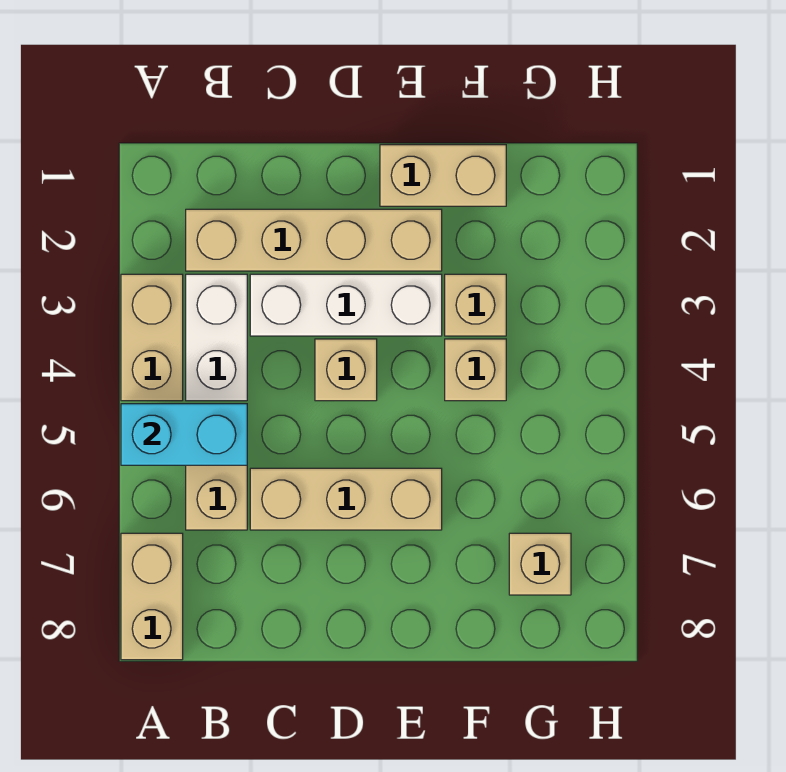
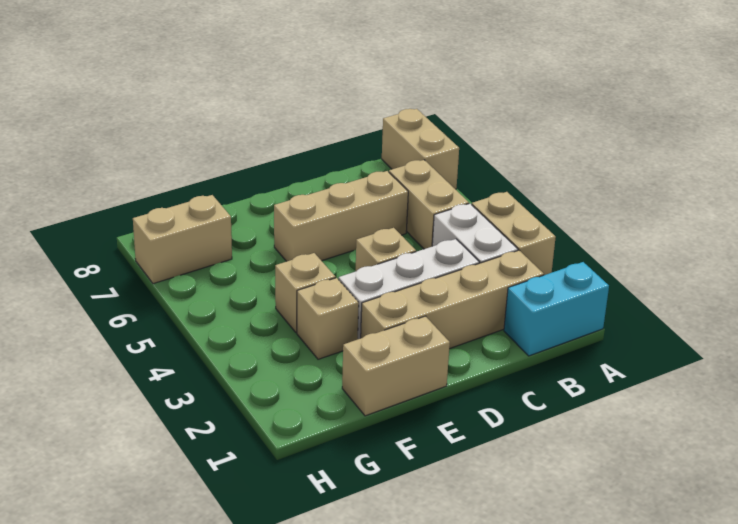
cyan 1x2 brick [121,404,247,465] -> cyan 1x2 brick moved to [504,262,609,356]
tan 1x1 brick [509,533,571,595] -> tan 1x2 brick [133,195,232,284]

